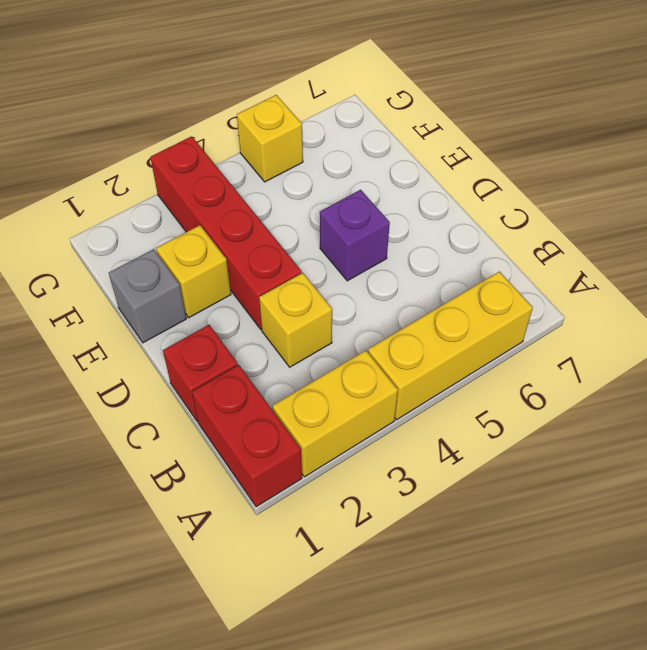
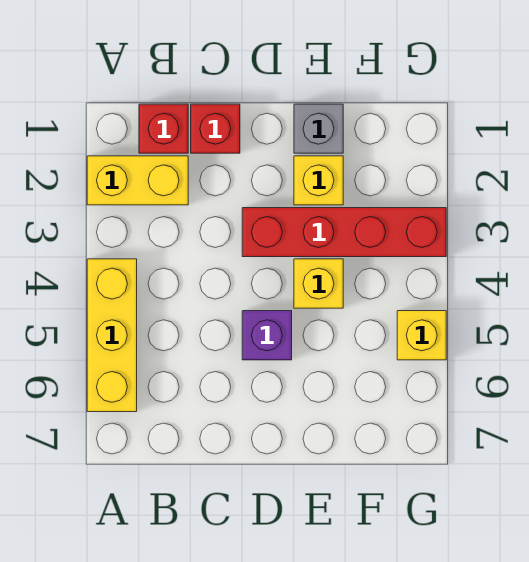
red 1x2 brick [192,365,302,507] -> red 1x1 brick [139,104,188,153]
yellow 1x2 brick [272,350,398,477] -> yellow 1x2 brick turned to [87,156,188,205]
yellow 1x1 brick [259,273,332,367] -> yellow 1x1 brick moved to [294,259,343,308]

